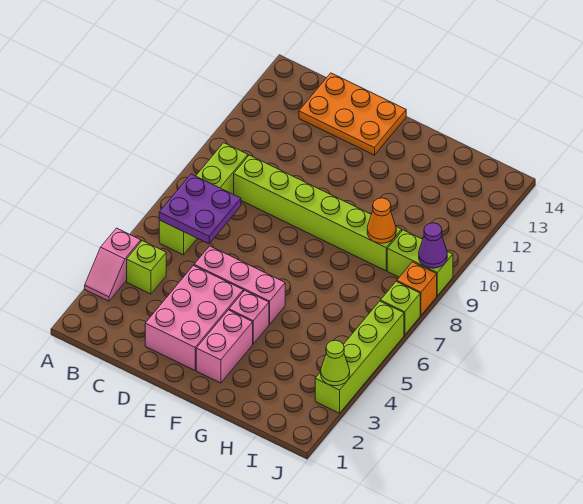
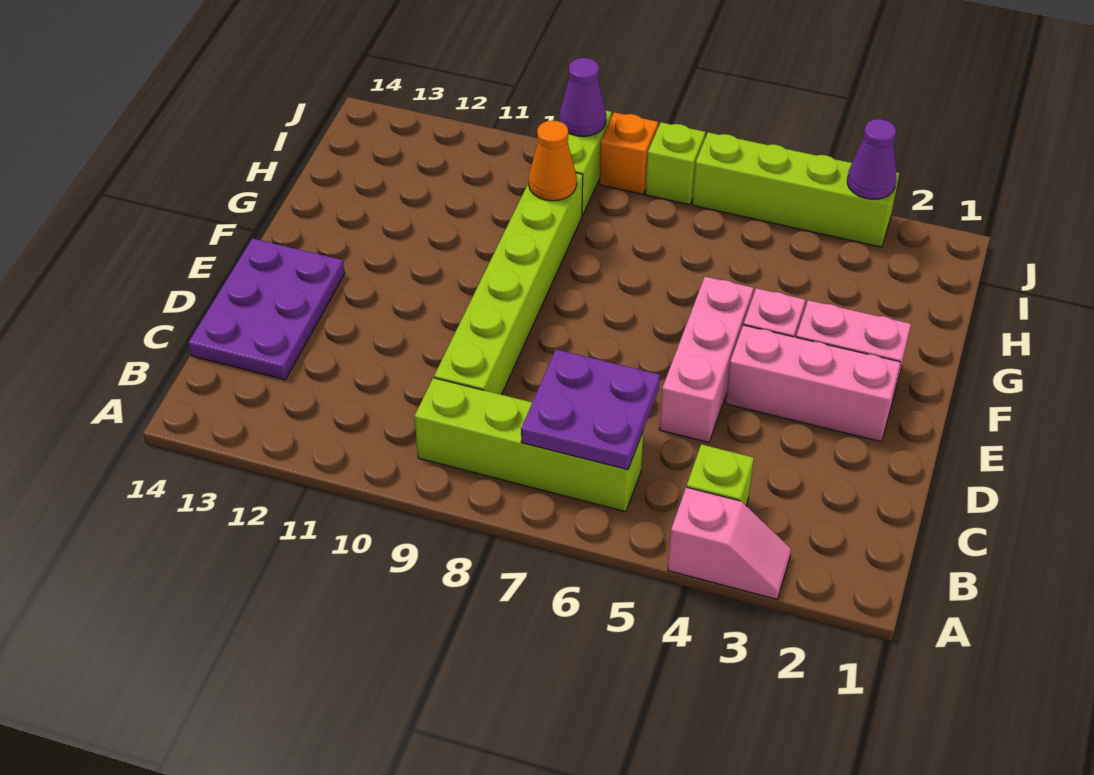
orange 2x3 plate [299,73,406,155] -> purple 2x3 plate [188,238,345,380]
pink 2x3 brick [145,266,243,370] -> pink 1x3 brick [726,325,901,442]
lime 1x1 cone [321,340,350,386] -> purple 1x1 cone [847,119,897,199]

